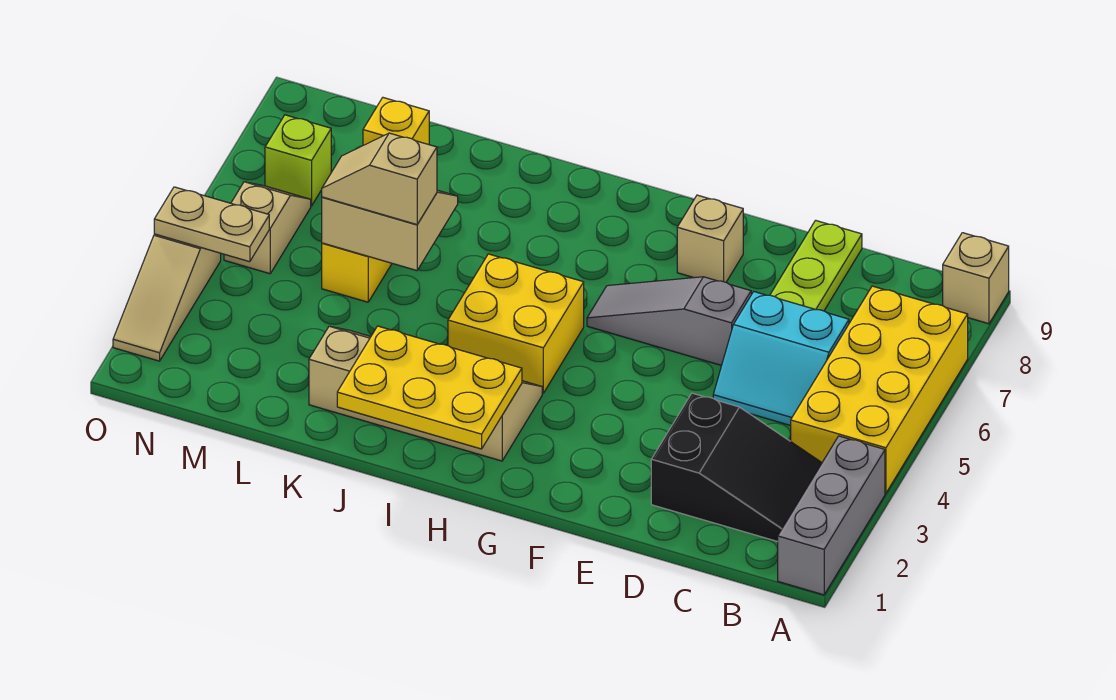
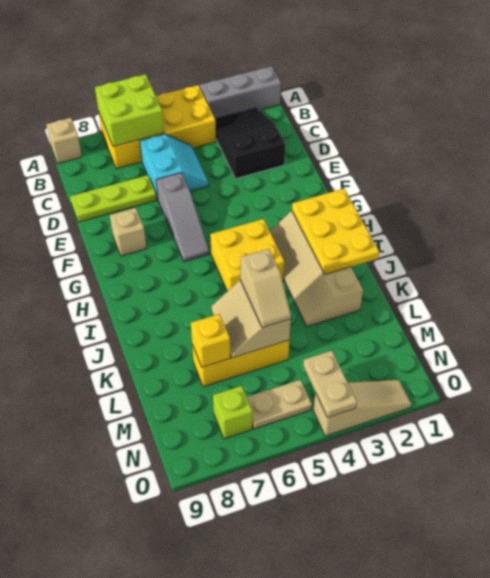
none -> lime 2x2 brick [95,74,164,147]
tan 1x2 slope [224,182,311,274] -> tan 1x2 plate [247,380,312,429]

